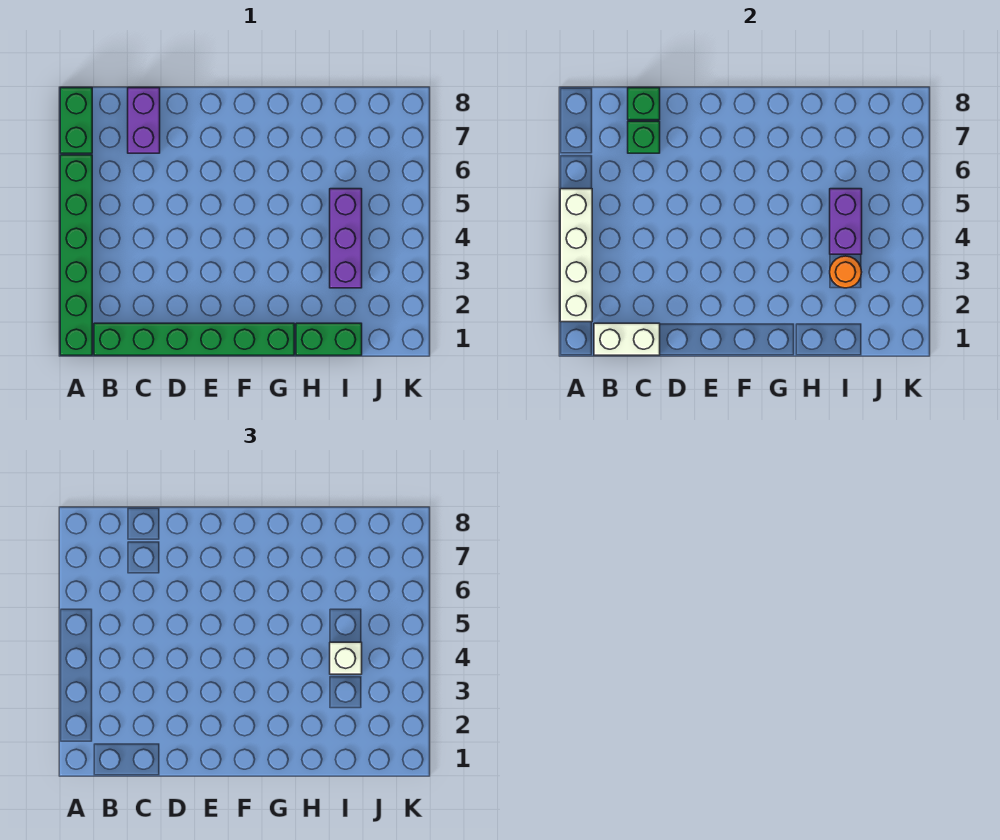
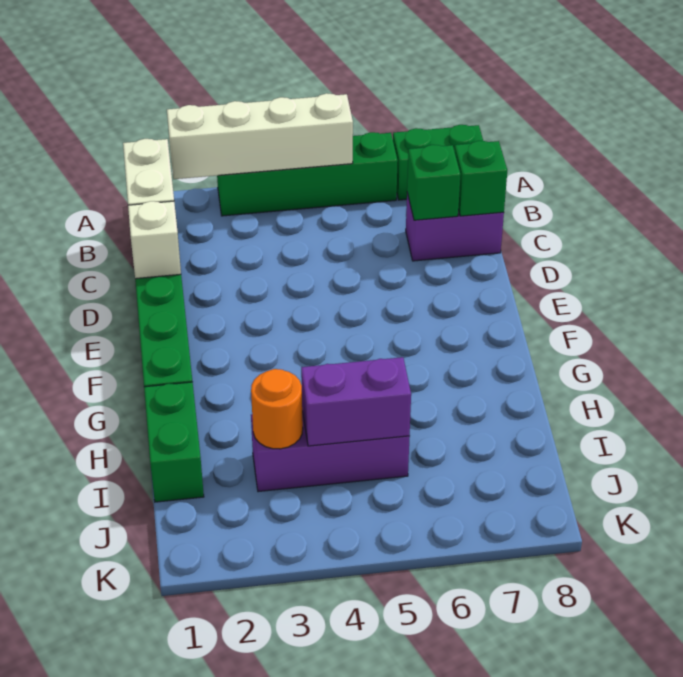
green 1x6 brick [60,155,92,355] -> green 1x4 brick [217,132,398,216]
white 1x1 brick [330,642,362,674] -> white 1x1 brick moved to [128,201,181,279]

